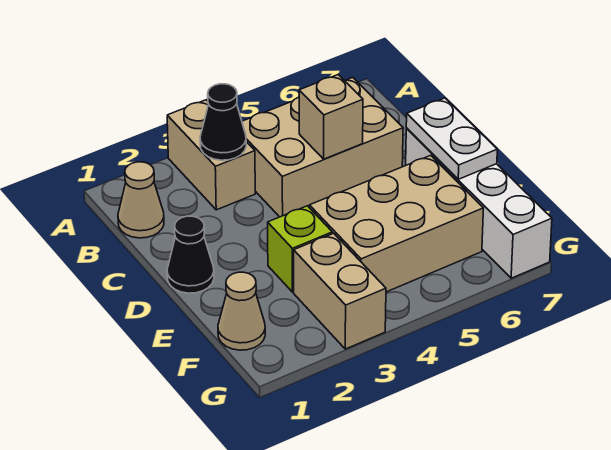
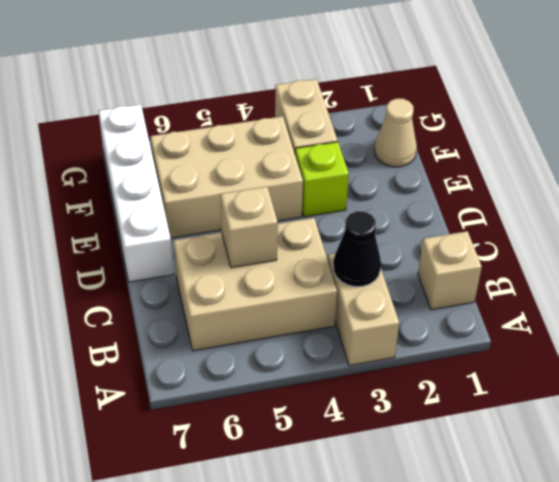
tan 1x1 cone [118,162,164,238] -> tan 1x1 brick [418,231,482,310]
black 1x1 cone [167,216,214,293] -> none
white 1x2 plate [406,98,497,179] -> none

